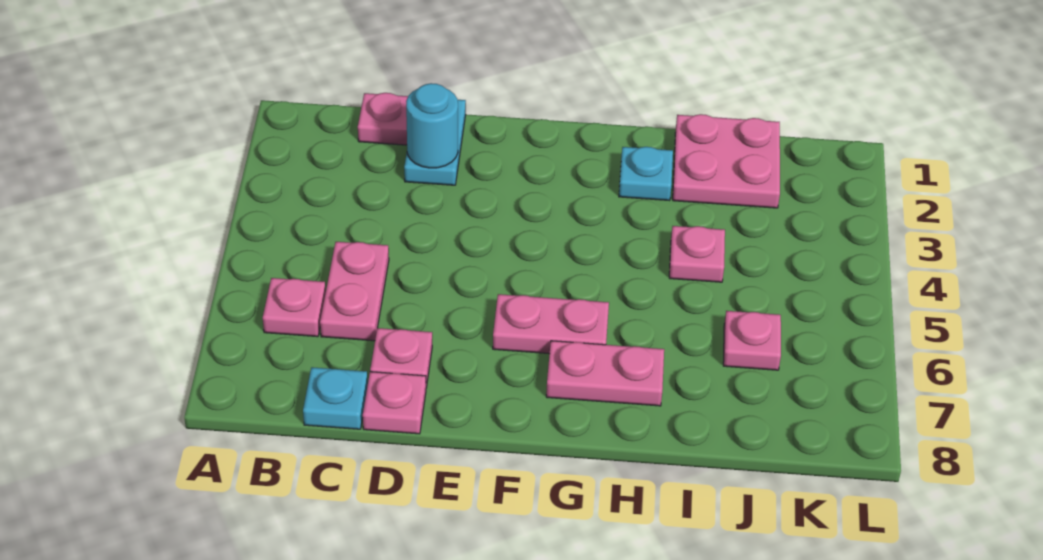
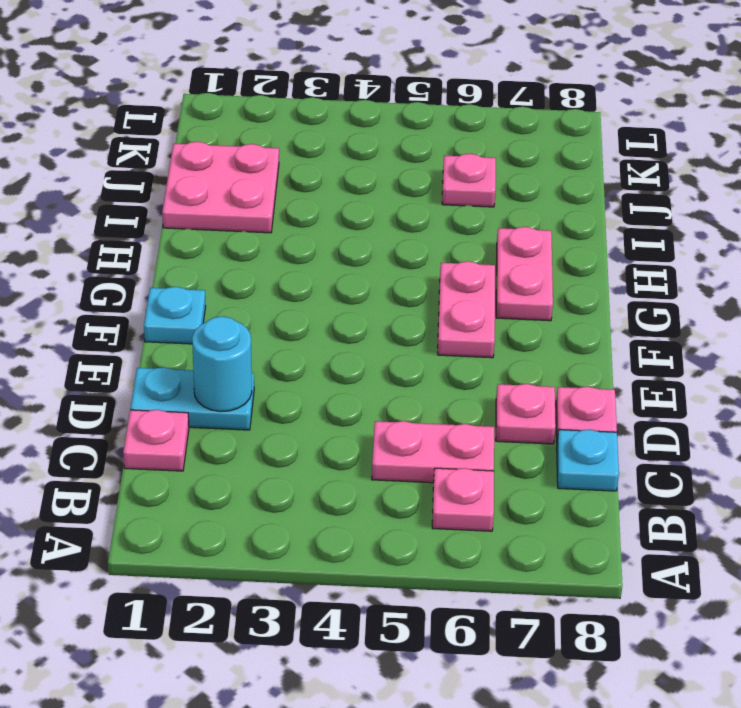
cyan 1x1 plate [619,147,673,201] -> cyan 1x1 plate moved to [144,287,206,344]
pink 1x1 plate [669,226,725,282] -> none

